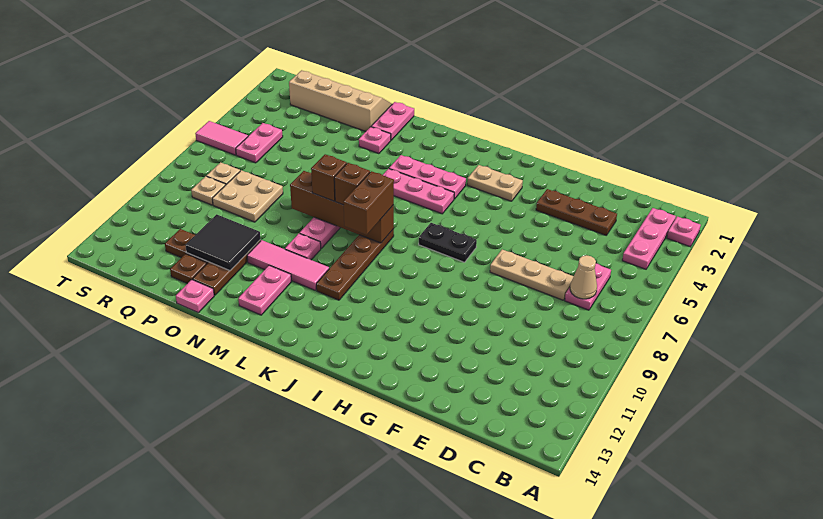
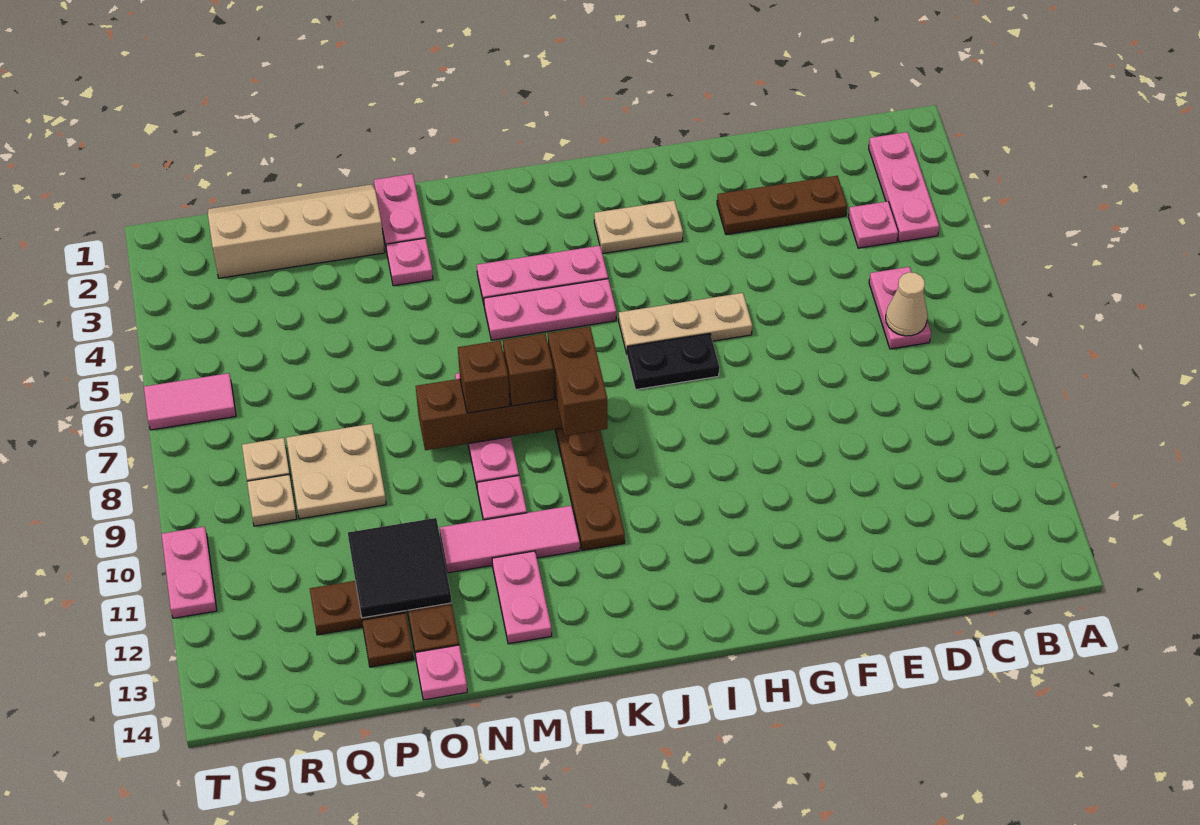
pink 1x1 plate [667,216,701,247] -> pink 1x1 plate moved to [848,201,898,248]
tan 1x3 plate [490,249,574,300] -> tan 1x3 plate moved to [619,293,752,353]
pink 1x2 plate [236,123,283,163] -> pink 1x2 plate moved to [162,527,217,618]

